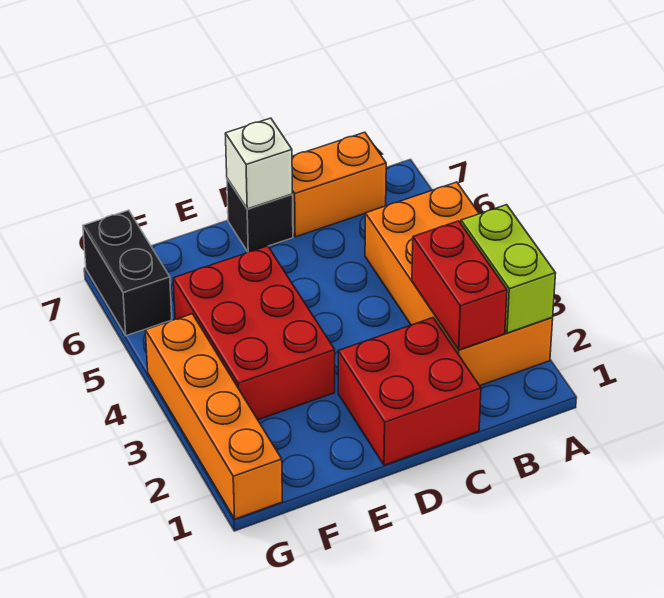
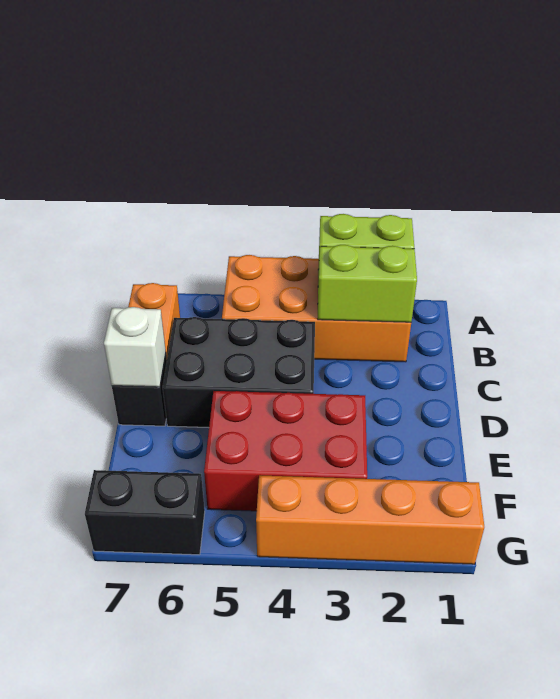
red 1x2 brick [412,221,507,350] -> lime 1x2 brick [318,245,417,322]
red 2x2 brick [338,318,481,465] -> none
none -> black 2x3 brick [163,317,315,428]

